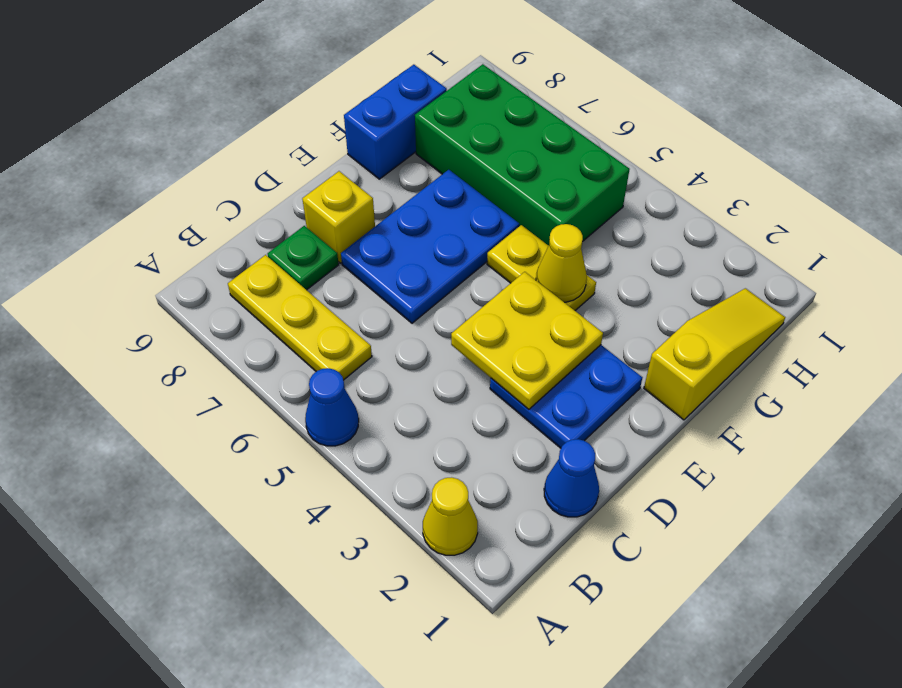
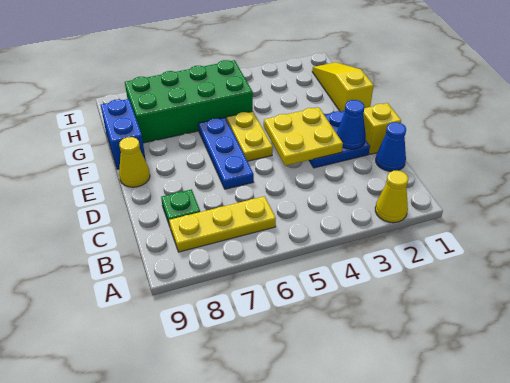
blue 1x1 cone [305,368,359,446] -> blue 1x1 cone moved to [337,100,366,149]
blue 2x3 plate [341,170,519,323] -> blue 1x3 plate [198,117,254,189]
yellow 1x1 brick [302,171,375,263] -> yellow 1x1 brick moved to [363,103,401,154]
yellow 1x2 plate [487,225,596,310] -> yellow 1x2 plate turned to [227,111,273,161]
yellow 1x1 cone [536,224,587,302] -> yellow 1x1 cone moved to [119,137,150,187]

